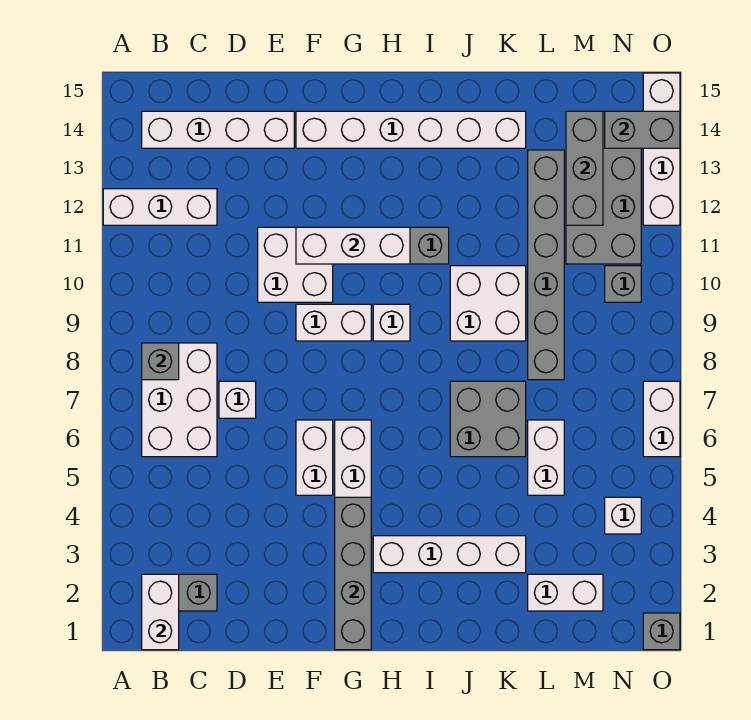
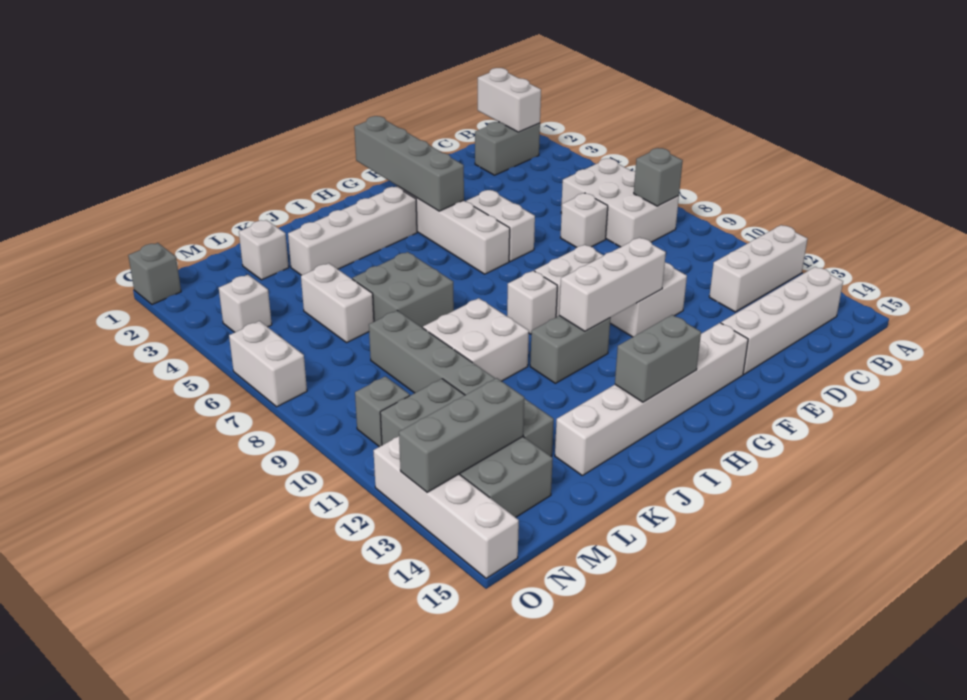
white 1x2 brick [528,574,603,611] -> white 1x1 brick [239,220,289,280]
grey 1x3 brick [566,111,603,225] -> grey 1x3 brick turned to [399,378,524,492]
grey 1x2 brick [605,111,680,148] -> grey 1x2 brick moved to [615,315,701,402]

